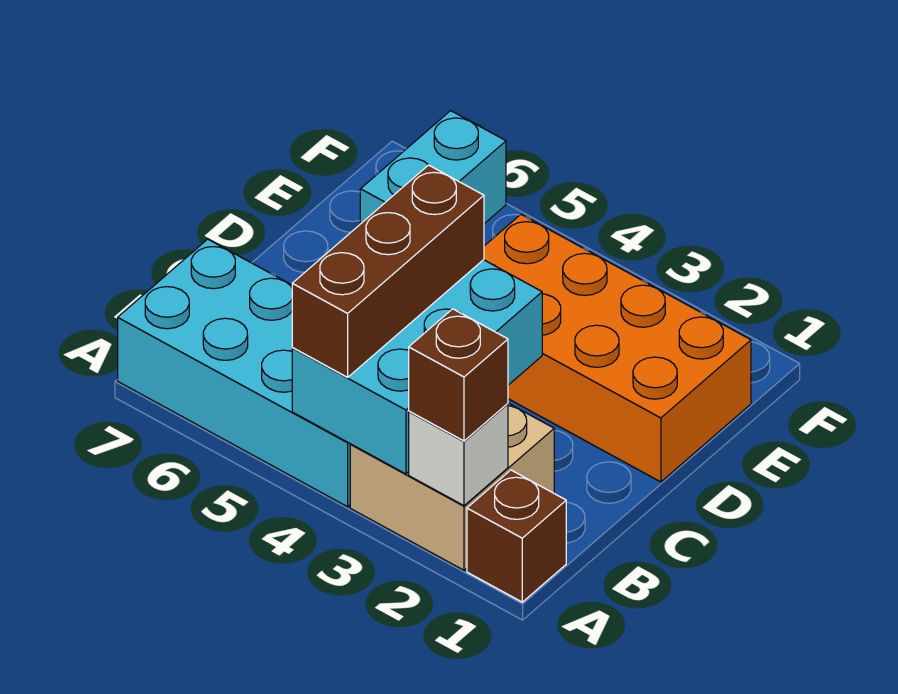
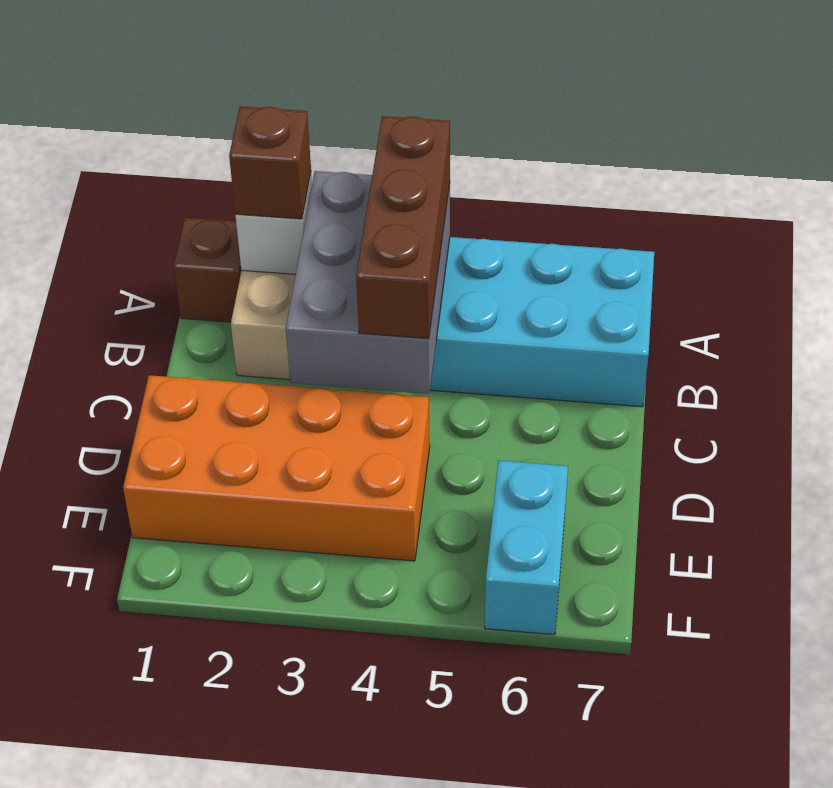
cyan 2x3 brick [292,260,542,474] -> grey 2x3 brick [286,171,450,394]

